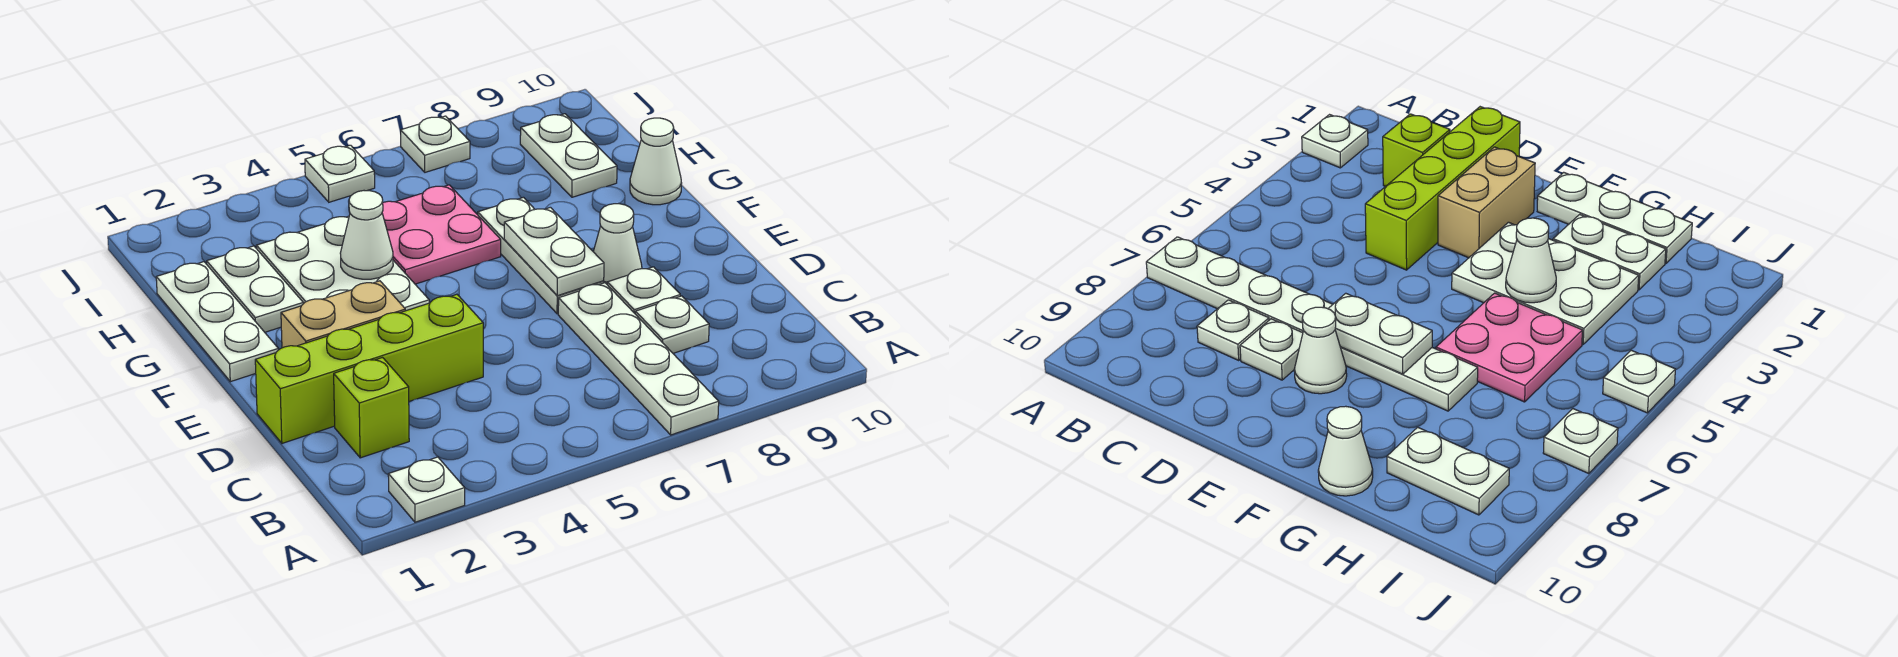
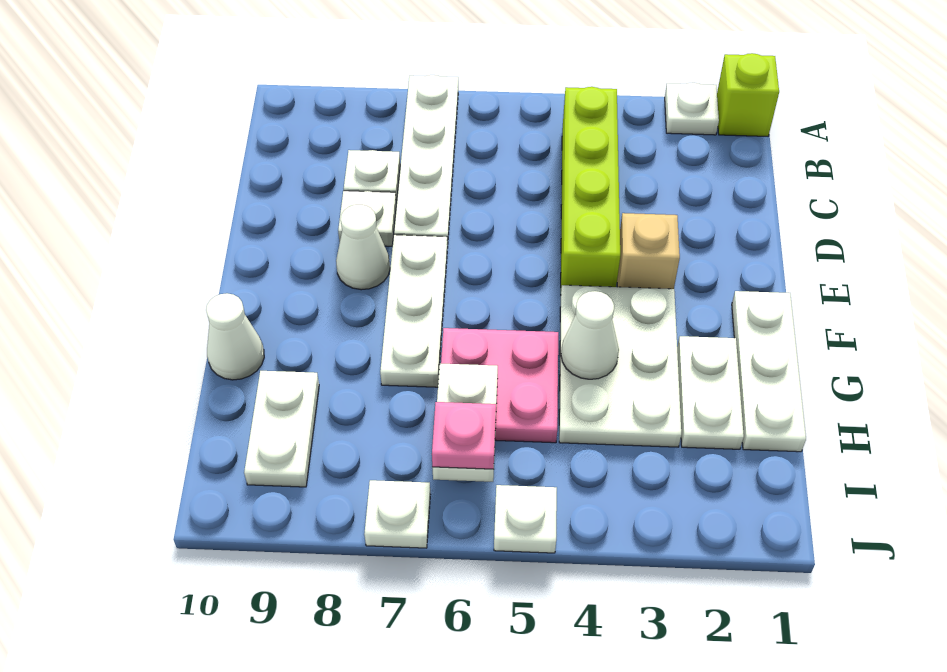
lime 1x1 brick [334,358,409,458] -> lime 1x1 brick moved to [717,53,779,136]
lime 1x4 brick [255,294,483,443] -> lime 1x4 brick turned to [561,87,620,287]
tan 1x2 brick [281,281,405,348] -> tan 1x1 brick [617,213,680,289]
white 1x2 plate [504,207,604,296] -> white 1x2 plate moved to [432,363,498,482]
none -> pink 1x1 plate [432,402,496,469]

